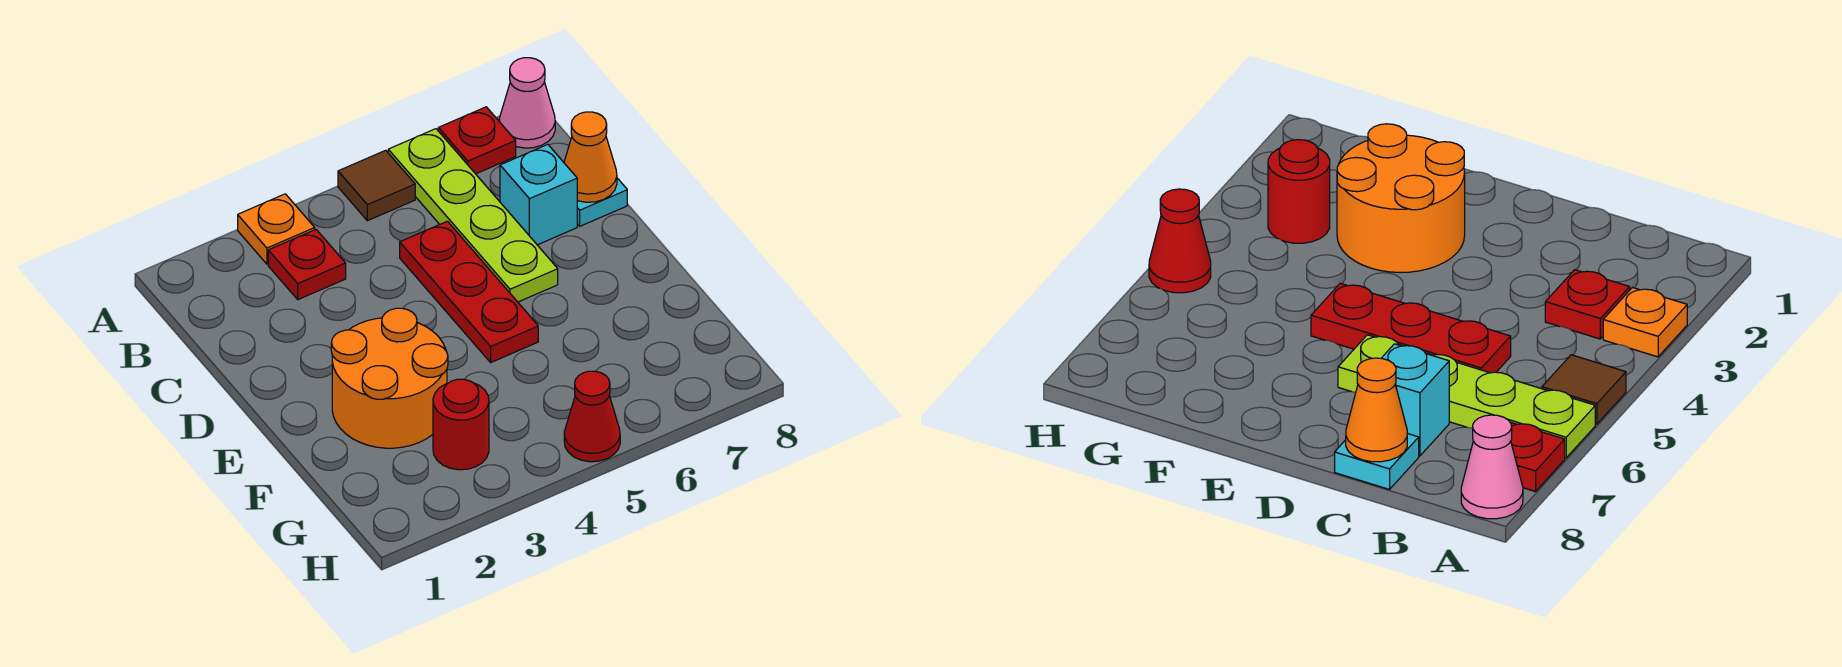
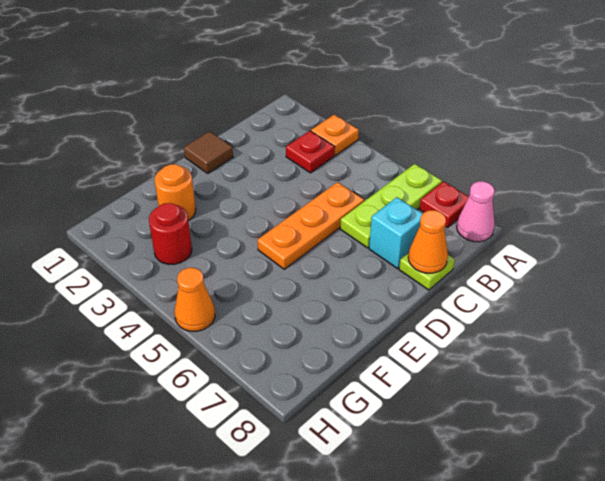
brown 1x1 tile [338,150,415,221] -> brown 1x1 tile moved to [184,131,233,173]
lime 1x4 plate [388,129,558,302] -> lime 1x3 plate [340,164,442,248]
red 1x3 plate [400,221,538,362] -> orange 1x3 plate [258,182,364,269]
cyan 1x1 plate [577,178,627,226] -> lime 1x1 plate [399,253,455,290]
orange 2x2 round brick [331,308,448,448] -> orange 1x1 round brick [154,164,196,221]
red 1x1 cone [564,371,620,462] -> orange 1x1 cone [175,268,215,331]

